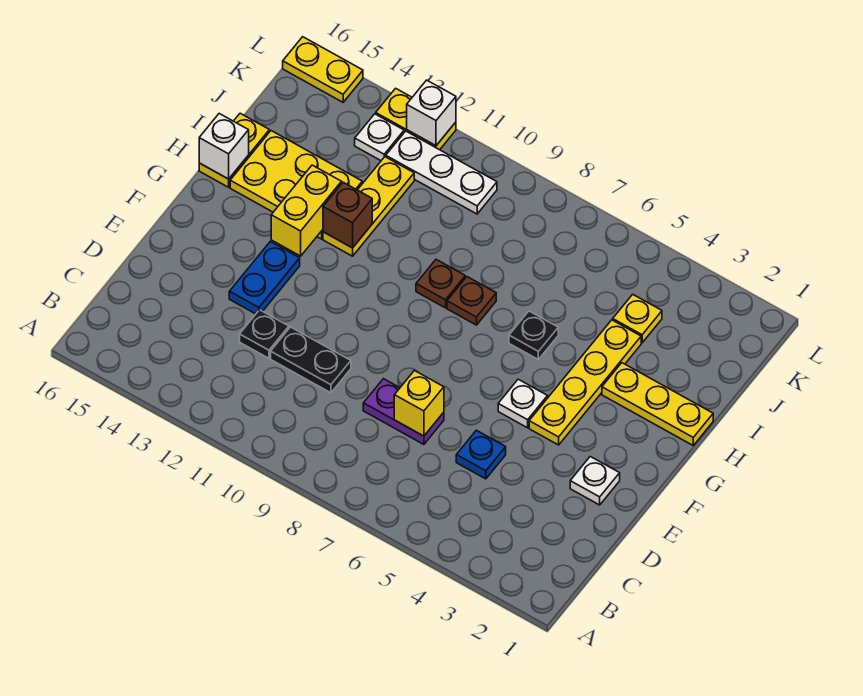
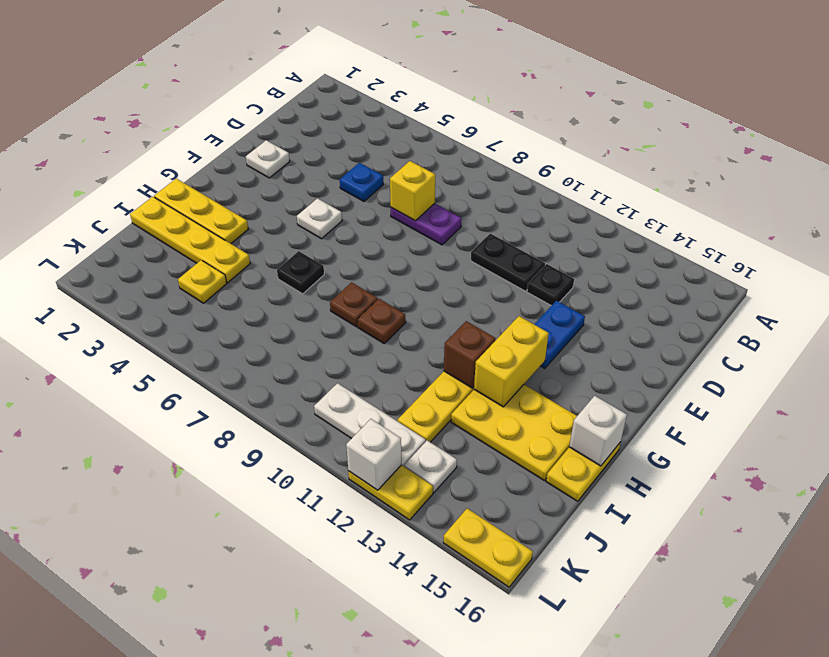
yellow 1x4 plate [529,320,641,445] -> yellow 1x4 plate turned to [130,197,250,283]

